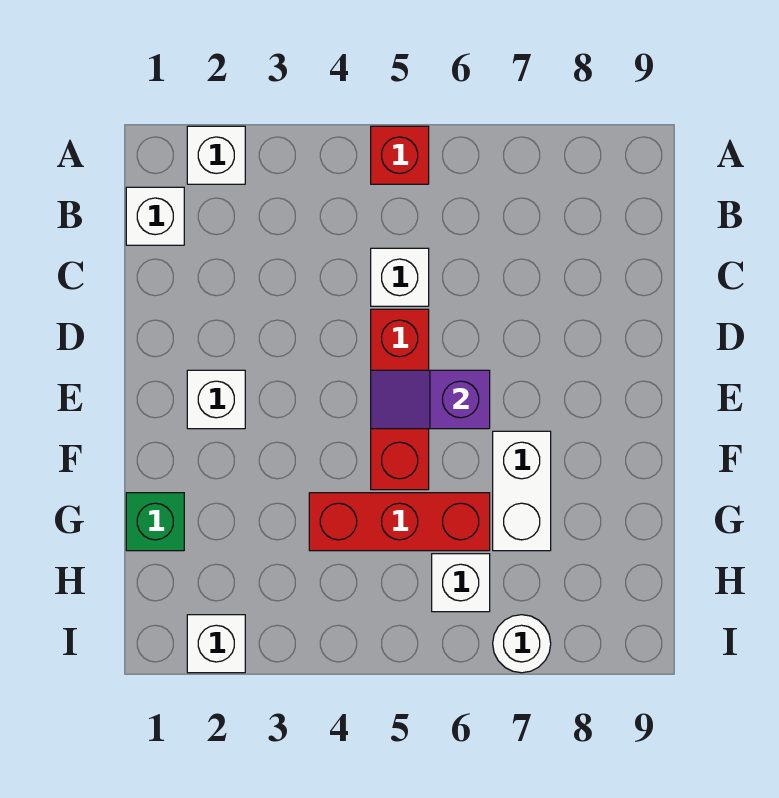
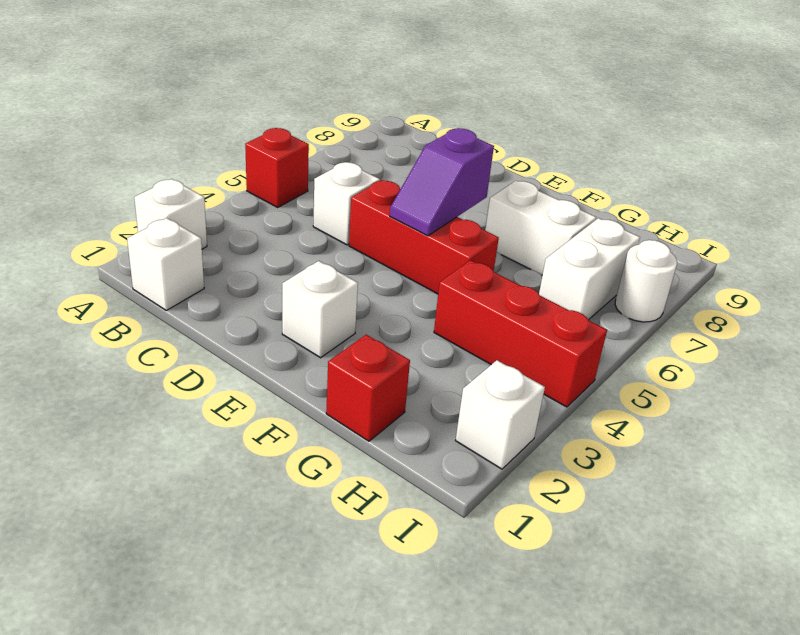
green 1x1 brick [126,493,184,551] -> red 1x1 brick [326,335,410,441]
red 1x3 brick [309,493,490,551] -> red 1x3 brick turned to [434,260,607,407]
white 1x1 brick [432,554,490,612] -> white 1x2 brick [539,218,640,320]

